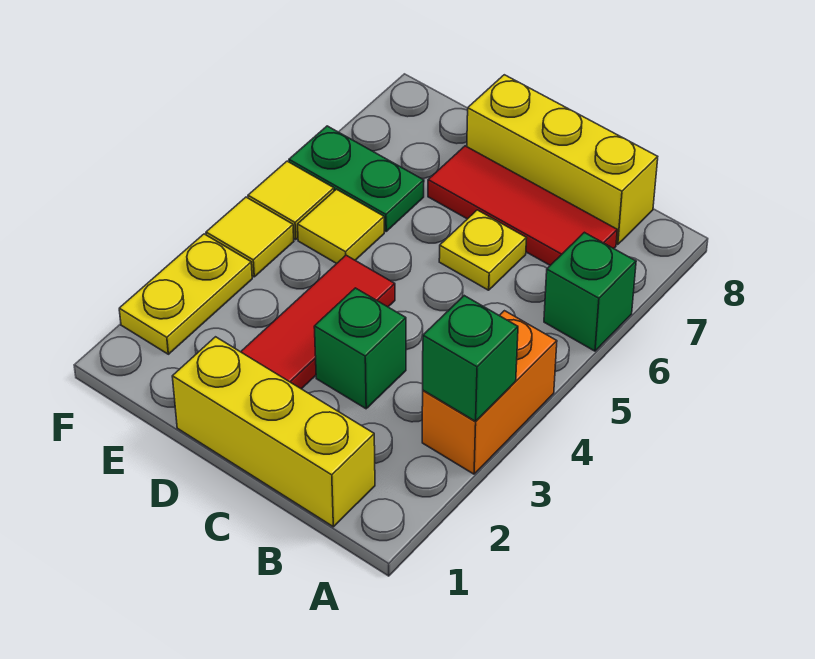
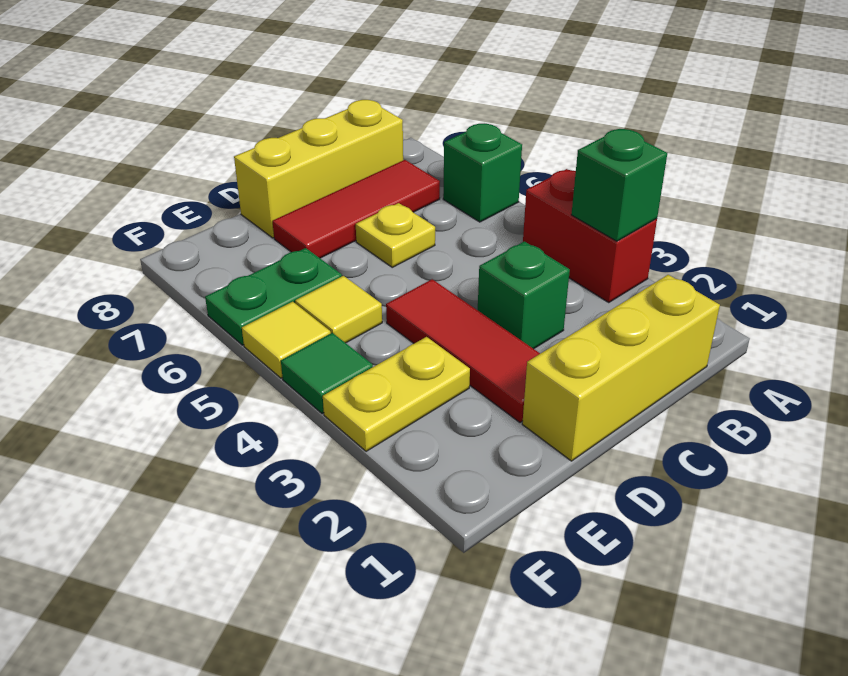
orange 1x2 brick [422,311,557,474] -> red 1x2 brick [523,169,657,303]
yellow 1x2 plate [119,234,252,354] -> yellow 1x2 plate turned to [323,337,470,451]
yellow 1x1 tile [206,197,294,277] -> green 1x1 tile [281,333,373,414]

